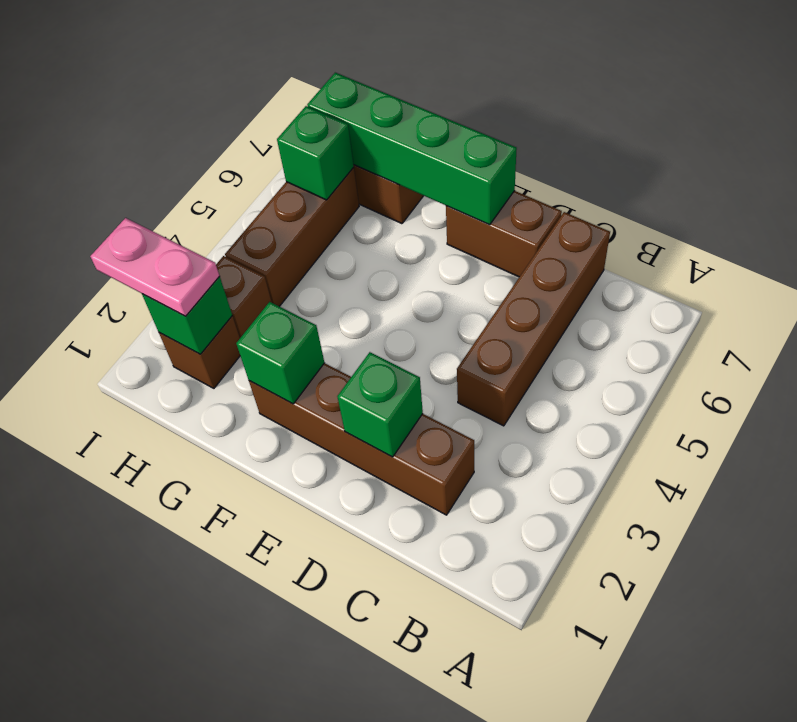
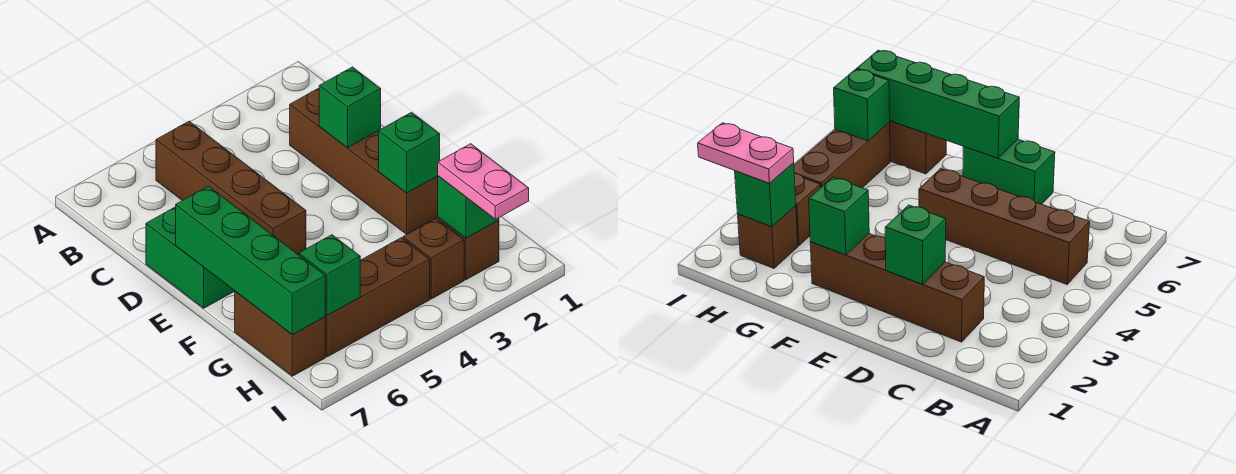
brown 1x4 brick [457,212,610,426] -> brown 1x4 brick turned to [156,121,306,255]
brown 1x2 brick [446,191,562,277] -> green 1x2 brick [146,207,234,308]

